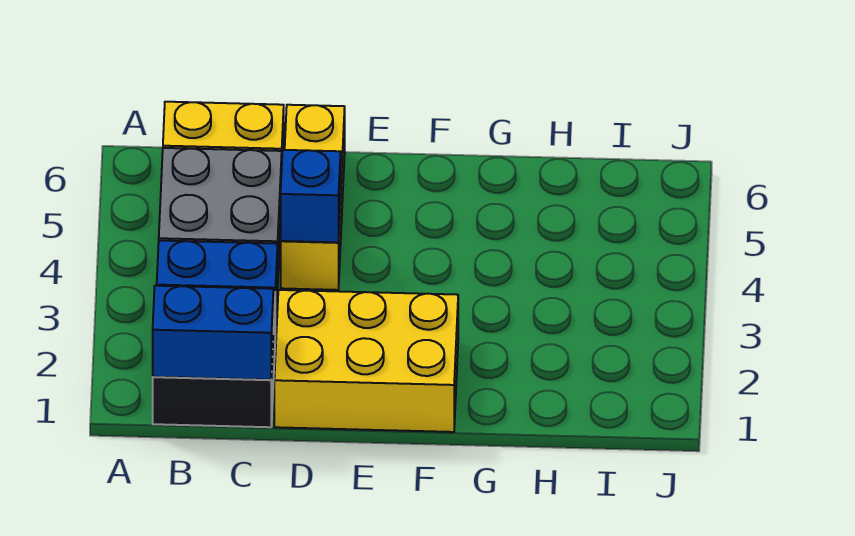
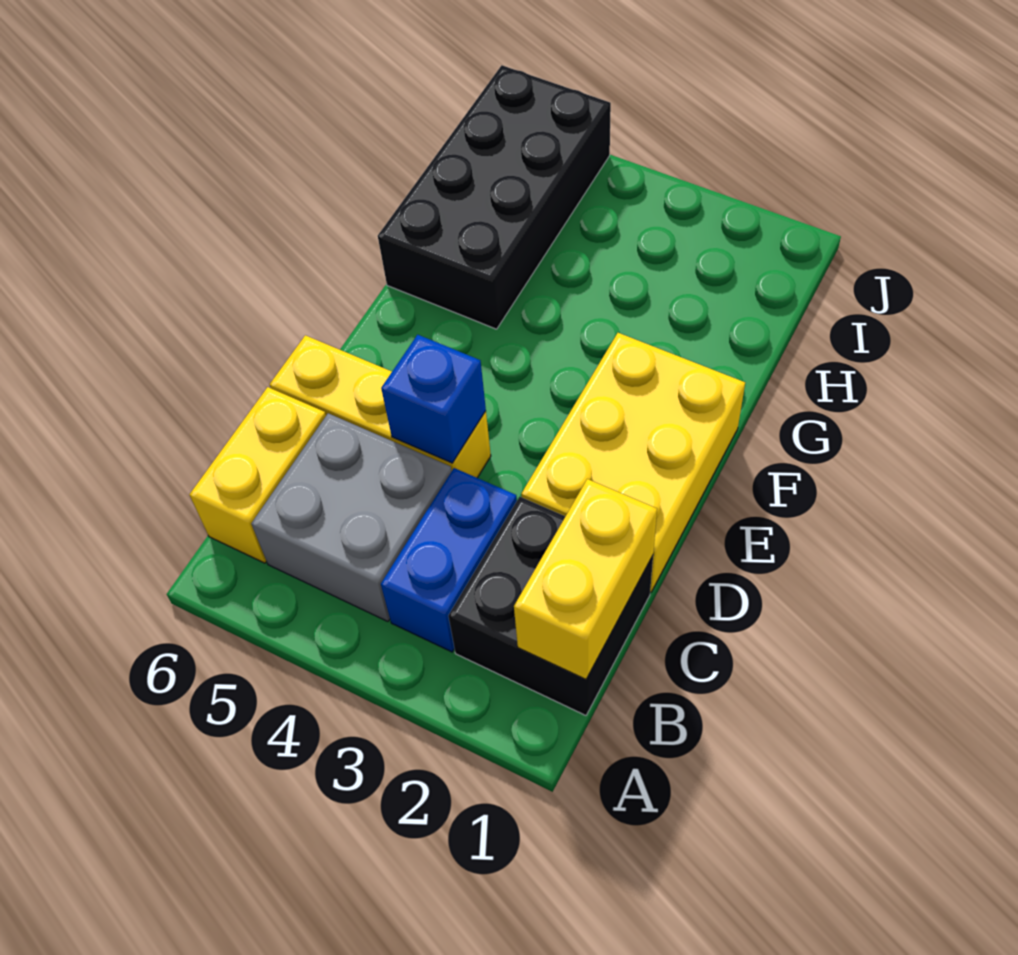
blue 1x2 brick [153,286,273,380] -> yellow 1x2 brick [514,479,657,679]
none -> black 2x4 brick [378,65,611,329]

